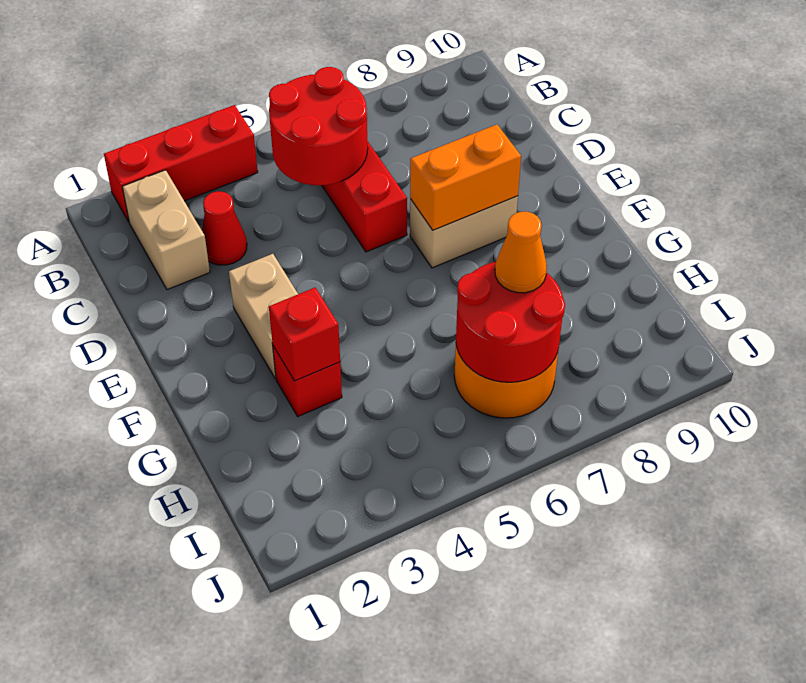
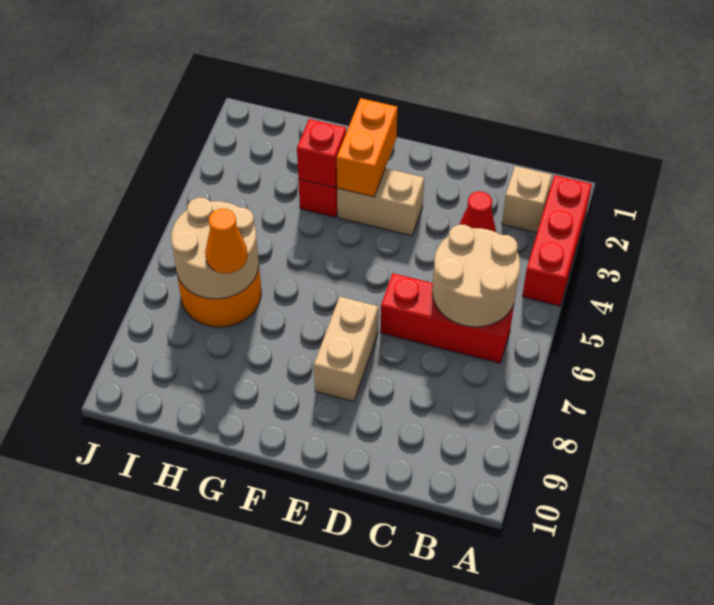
tan 1x2 brick [122,170,210,290] -> tan 1x1 brick [502,166,552,233]
red 2x2 round brick [269,67,368,185] -> tan 2x2 round brick [432,225,520,327]
orange 1x2 brick [410,124,521,230] -> orange 1x2 brick moved to [337,98,398,197]
red 2x2 round brick [456,262,565,382] -> tan 2x2 round brick [171,198,259,299]

